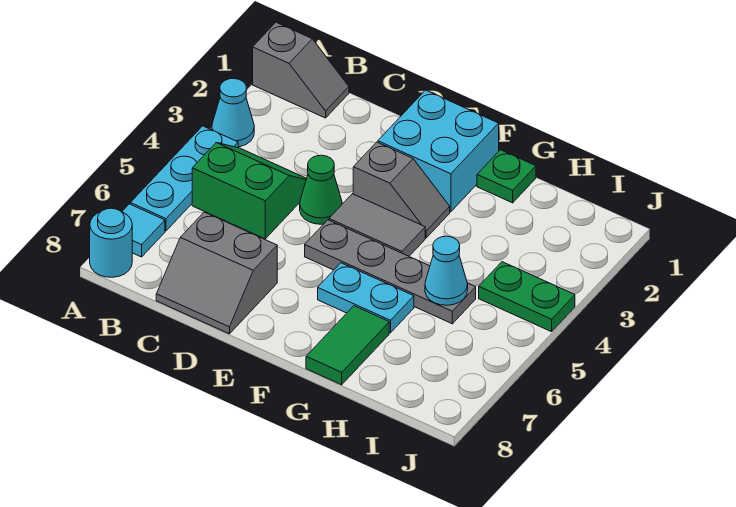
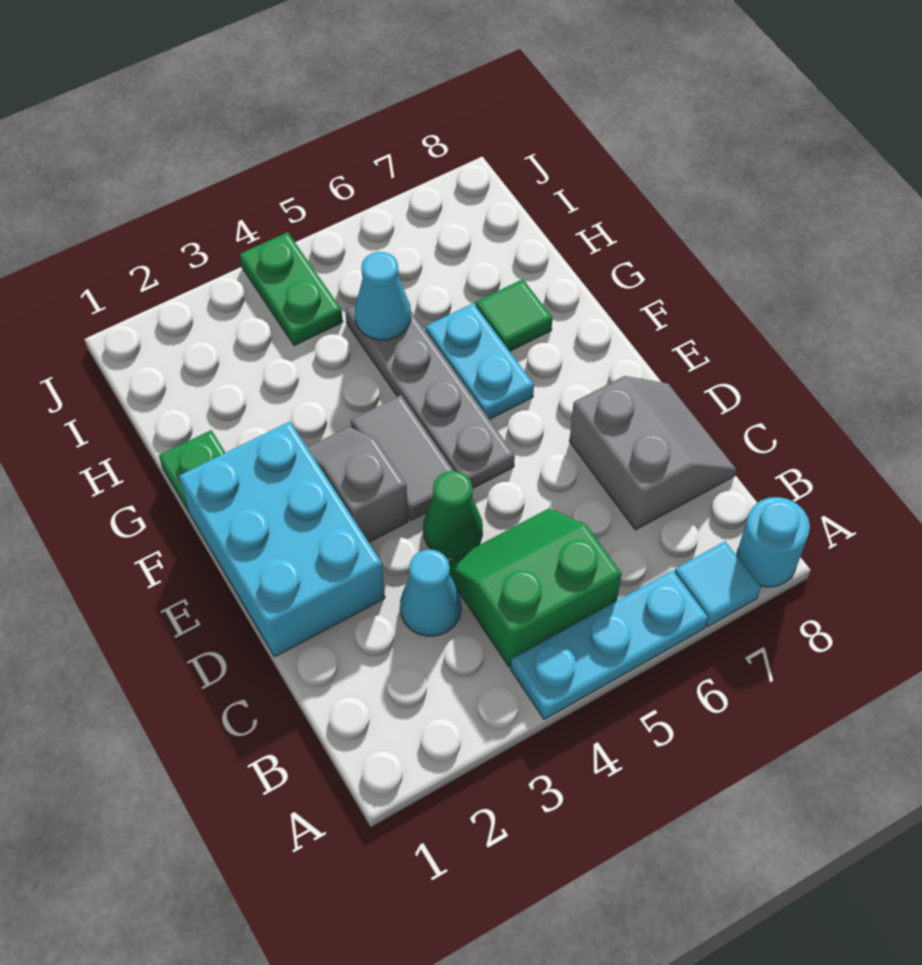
grey 1x2 slope [253,22,349,118] -> none
cyan 1x1 cone [212,79,254,147] -> cyan 1x1 cone moved to [400,550,461,636]
green 2x2 slope [192,143,307,239] -> green 2x2 slope turned to [448,508,622,667]
cyan 2x2 brick [378,90,499,212] -> cyan 2x3 brick [179,421,385,657]
green 1x2 tile [306,306,389,385] -> green 1x1 tile [476,279,552,351]

